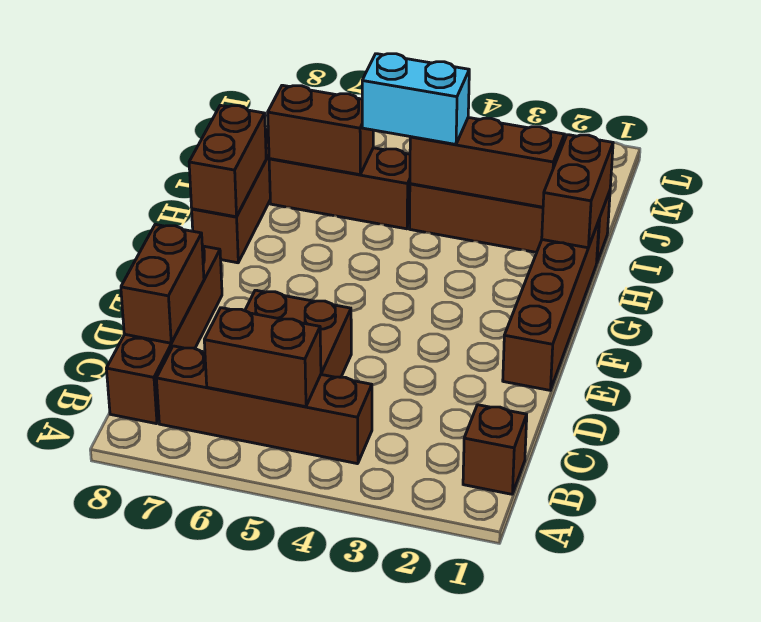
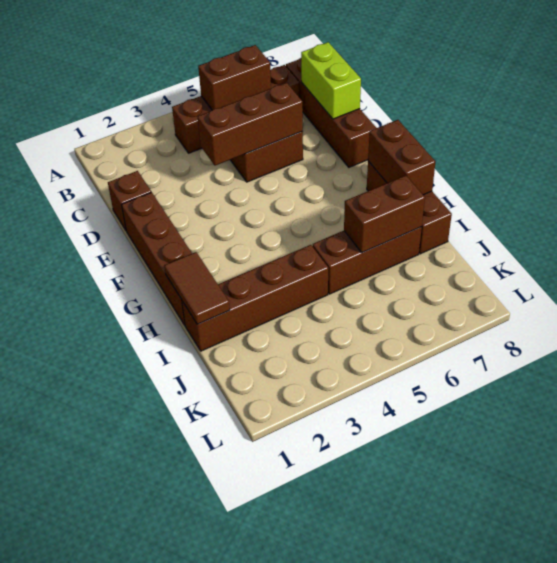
brown 1x1 brick [463,405,527,494] -> brown 1x1 brick moved to [108,171,151,230]
brown 1x2 brick [121,224,204,343] -> lime 1x2 brick [301,42,361,119]
brown 1x2 brick [542,135,613,248] -> brown 1x2 tile [164,252,230,324]
brown 1x3 brick [410,117,565,207] -> brown 1x3 brick moved to [198,83,303,165]
cyan 1x2 brick [362,54,469,144] -> none

